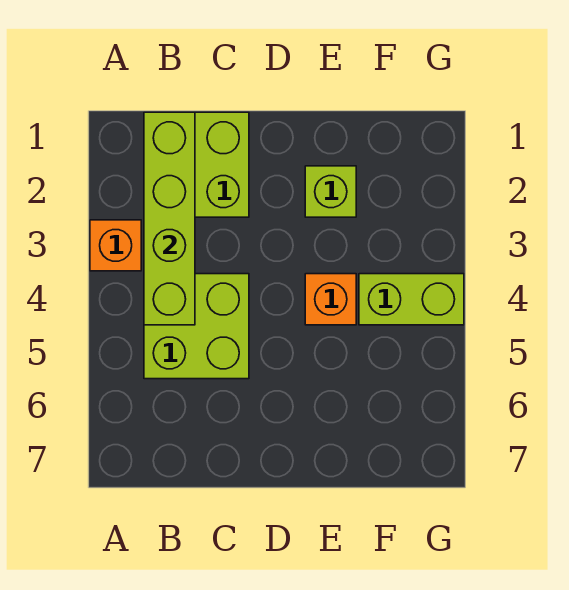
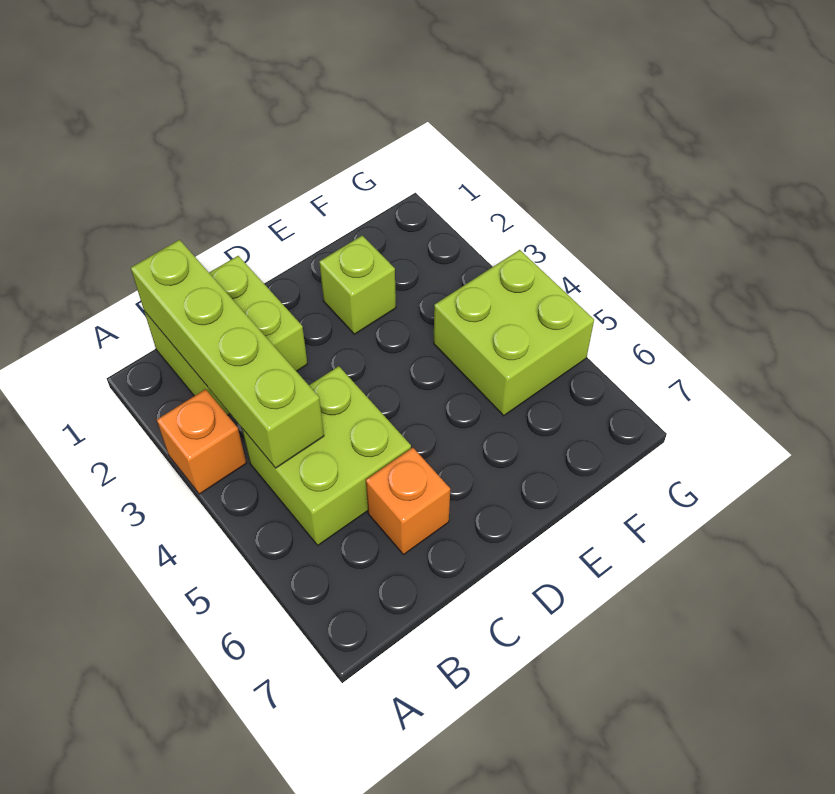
orange 1x1 brick [305,274,356,325] -> orange 1x1 brick moved to [366,448,450,555]
lime 1x2 brick [359,274,464,325] -> lime 2x2 brick [434,250,594,416]

